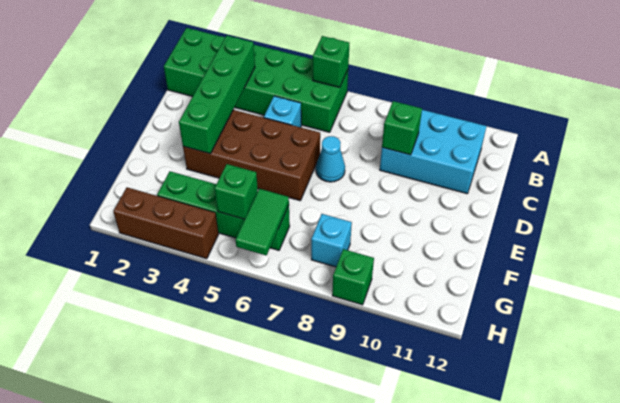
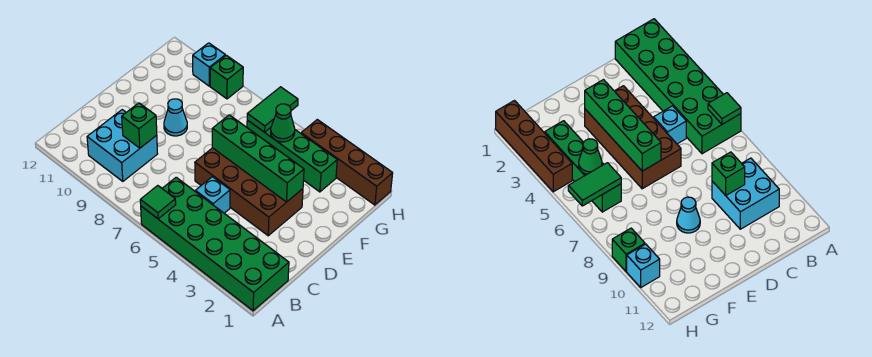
green 1x1 brick [313,36,350,87] -> green 1x1 tile [140,186,176,219]
green 1x4 brick [179,35,255,154] -> green 1x4 brick turned to [212,115,304,202]
cyan 2x3 brick [380,110,487,194] -> cyan 2x2 brick [87,110,158,181]
cyan 1x1 cone [316,136,345,182] -> cyan 1x1 cone moved to [164,99,187,136]
green 1x1 brick [214,164,258,219] -> green 1x1 cone [271,104,295,142]
cyan 1x1 brick [311,214,352,267] -> cyan 1x1 brick moved to [193,43,225,86]
brown 1x3 brick [113,187,219,259] -> brown 1x4 brick [301,120,393,205]

